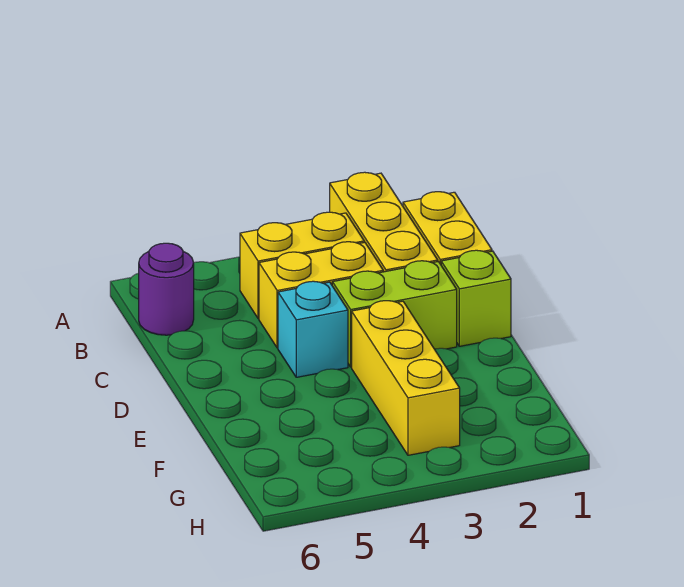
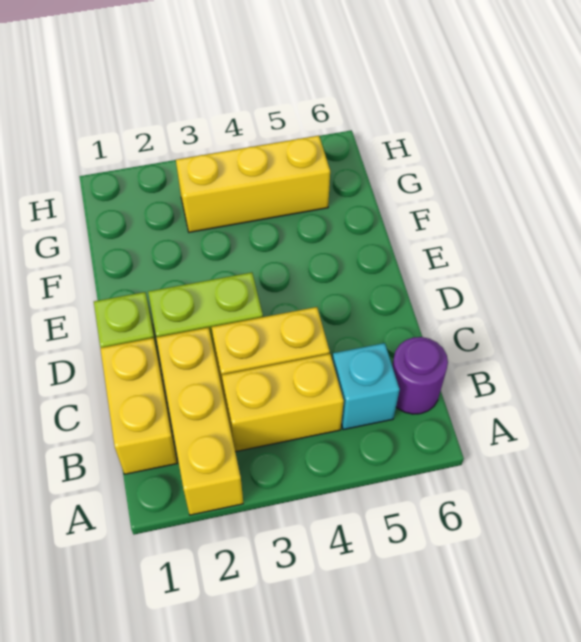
cyan 1x1 brick [278,281,348,377] -> cyan 1x1 brick moved to [332,343,400,430]
yellow 1x3 brick [352,301,460,455] -> yellow 1x3 brick turned to [176,136,330,232]

